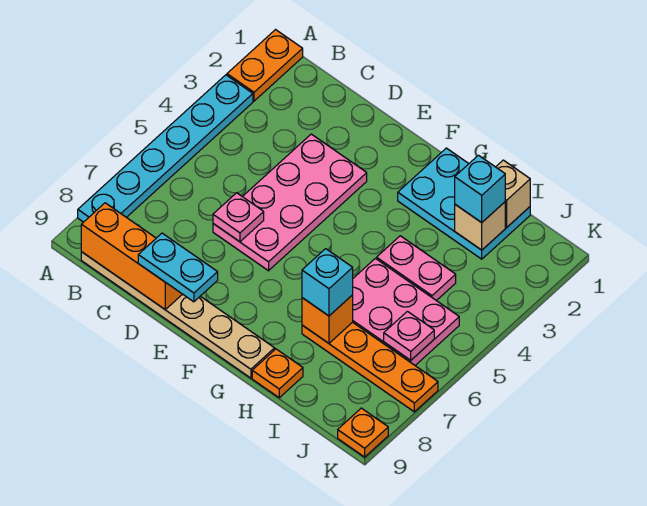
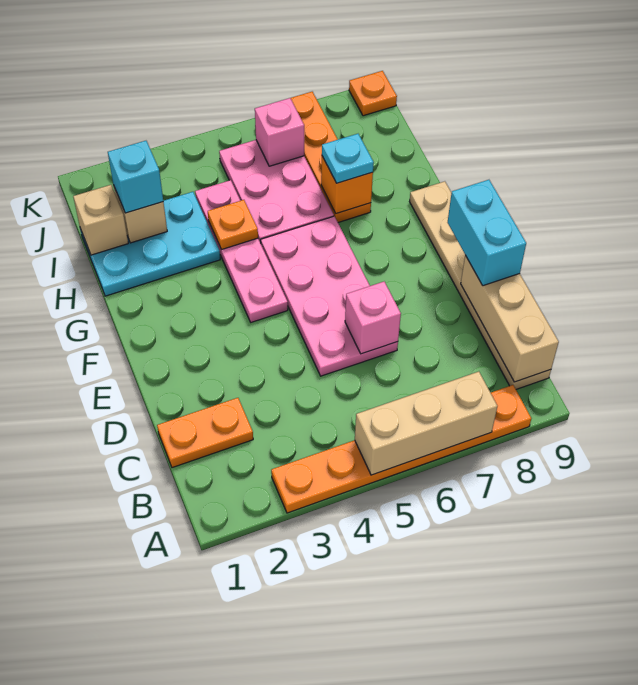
orange 1x2 plate [227,30,303,101] -> orange 1x2 plate moved to [157,398,253,468]
cyan 1x6 plate [78,75,253,222] -> orange 1x6 plate [271,385,531,513]
none -> tan 1x3 brick [355,372,497,475]
orange 1x3 brick [81,203,182,309] -> tan 1x3 brick [461,255,559,382]
pink 2x4 plate [213,134,367,271] -> pink 2x4 plate turned to [261,216,398,376]
pink 1x1 plate [213,193,264,242] -> pink 1x1 brick [345,282,401,354]
cyan 1x2 plate [138,233,218,302] -> cyan 1x2 brick [448,180,526,286]
cyan 2x3 plate [398,148,530,259] -> cyan 2x3 plate turned to [80,192,220,296]
pink 1x2 plate [377,236,456,301] -> pink 1x4 plate [195,180,288,322]
cyan 1x1 brick [302,249,353,316] -> cyan 1x1 plate [322,134,374,183]
orange 1x1 plate [252,349,303,398] -> orange 1x1 plate moved to [208,200,258,250]
pink 1x1 plate [384,311,434,360] -> pink 1x1 brick [255,98,304,166]

